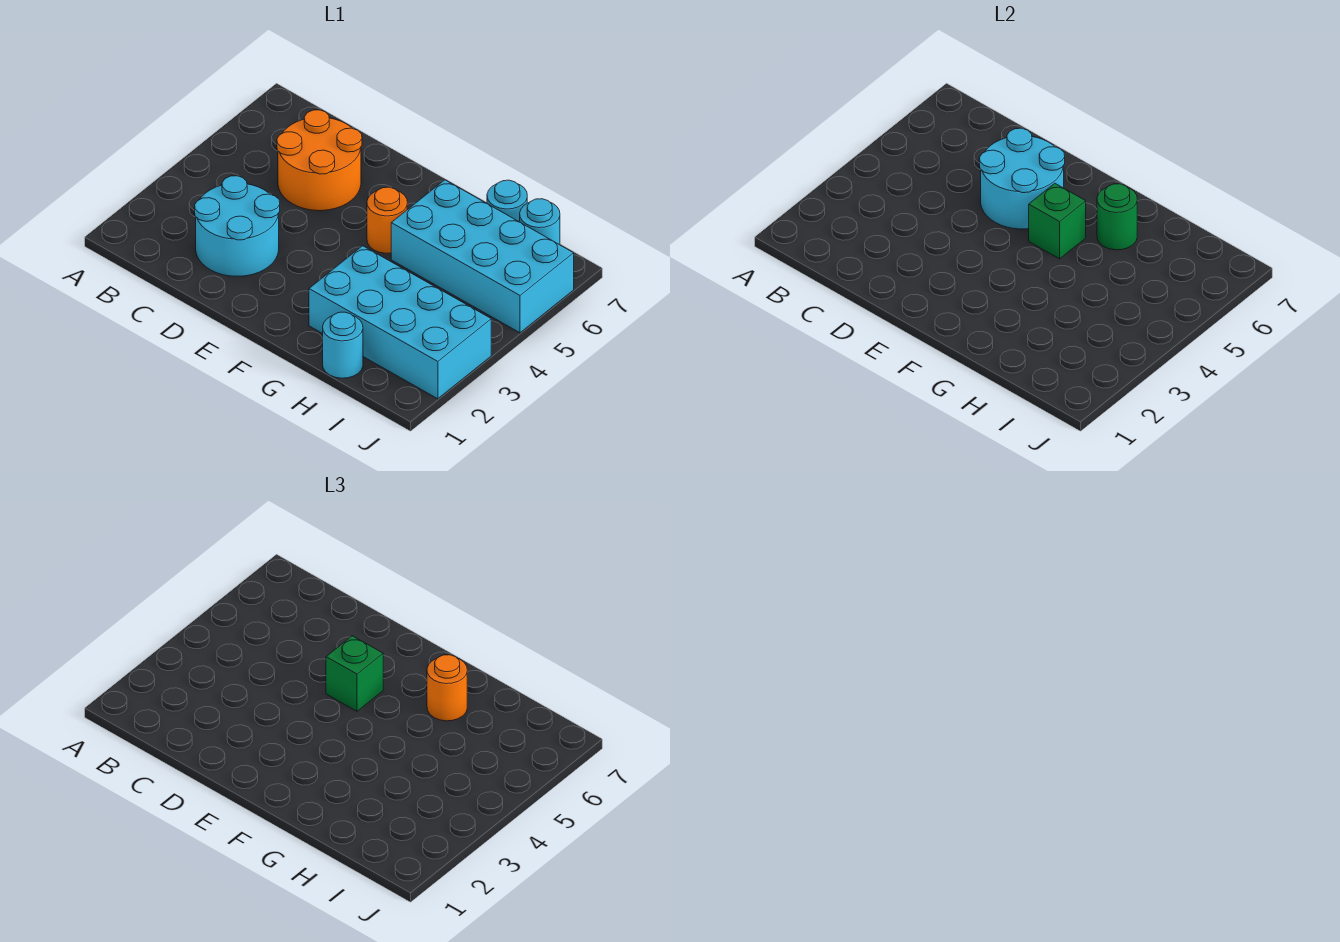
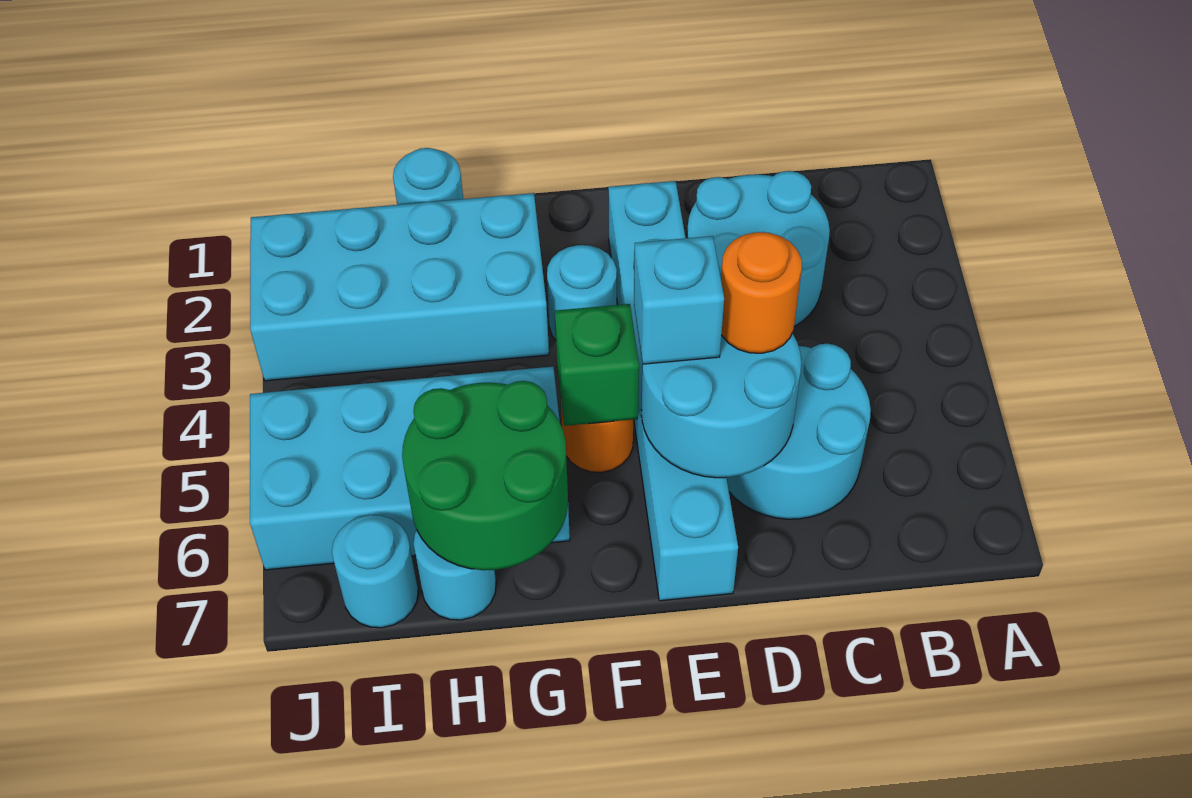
orange 2x2 round brick [277,110,362,211] -> cyan 2x2 round brick [726,344,871,519]
none -> cyan 1x6 brick [608,181,738,601]
green 1x1 brick [326,636,383,711] -> cyan 1x1 brick [634,236,724,364]
none -> cyan 1x1 round brick [547,245,617,340]
green 1x1 round brick [1097,184,1137,250] -> green 2x2 round brick [402,381,568,570]
orange 1x1 round brick [427,655,467,721] -> orange 1x1 round brick moved to [721,232,802,353]

